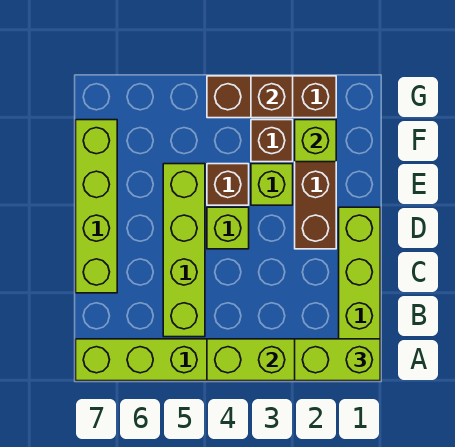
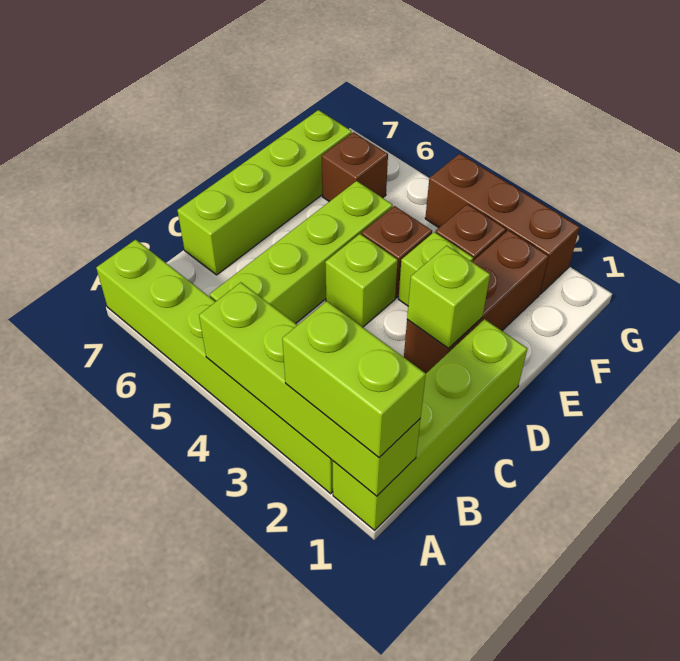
lime 1x1 brick [295,120,336,162] -> lime 1x1 brick moved to [407,245,490,348]
brown 1x1 brick [251,76,293,118] -> brown 1x1 brick moved to [322,132,388,202]

